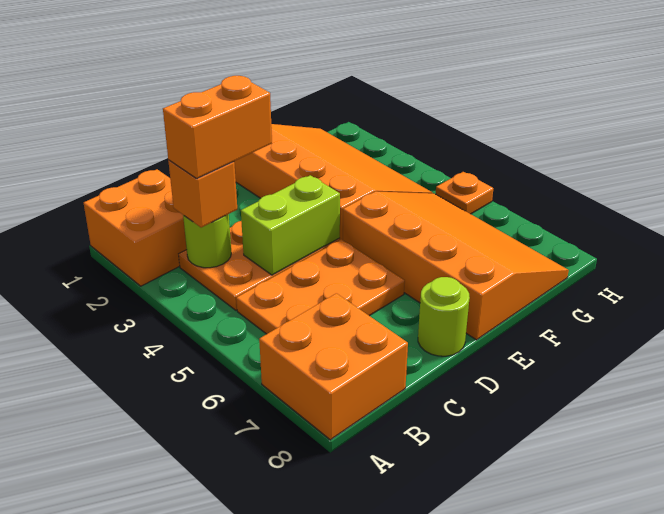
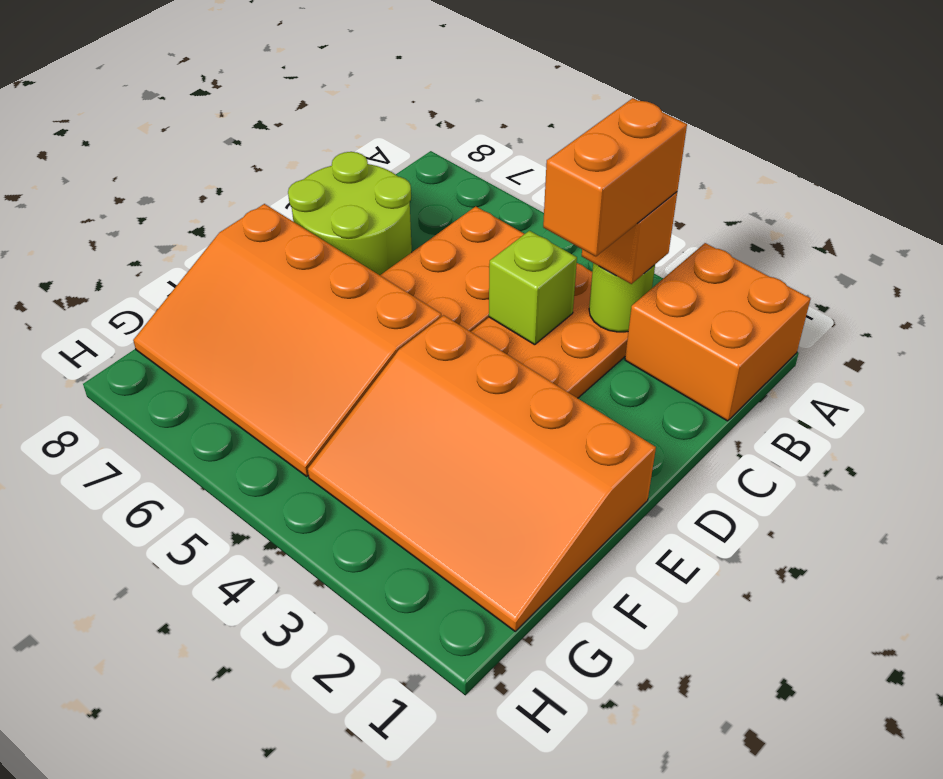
orange 2x2 brick [259,293,408,440] -> none
lime 1x2 brick [241,175,340,275] -> lime 1x1 brick [489,231,577,345]
lime 1x1 round brick [418,277,470,356] -> lime 2x2 round brick [288,152,412,275]
orange 1x1 plate [436,172,493,214] -> none

